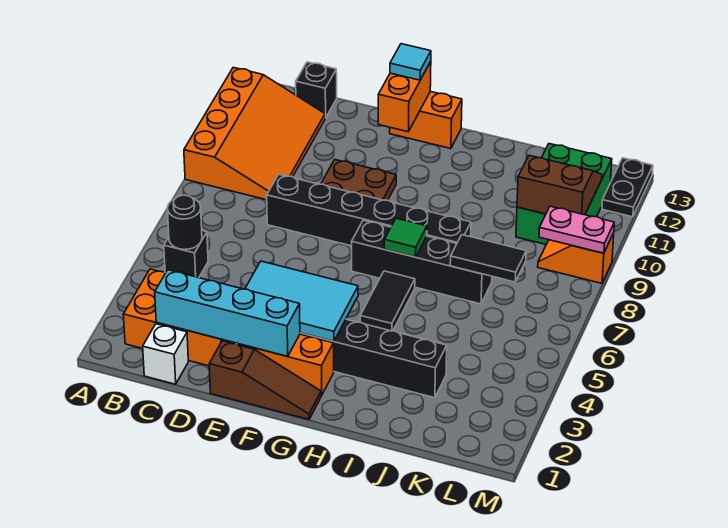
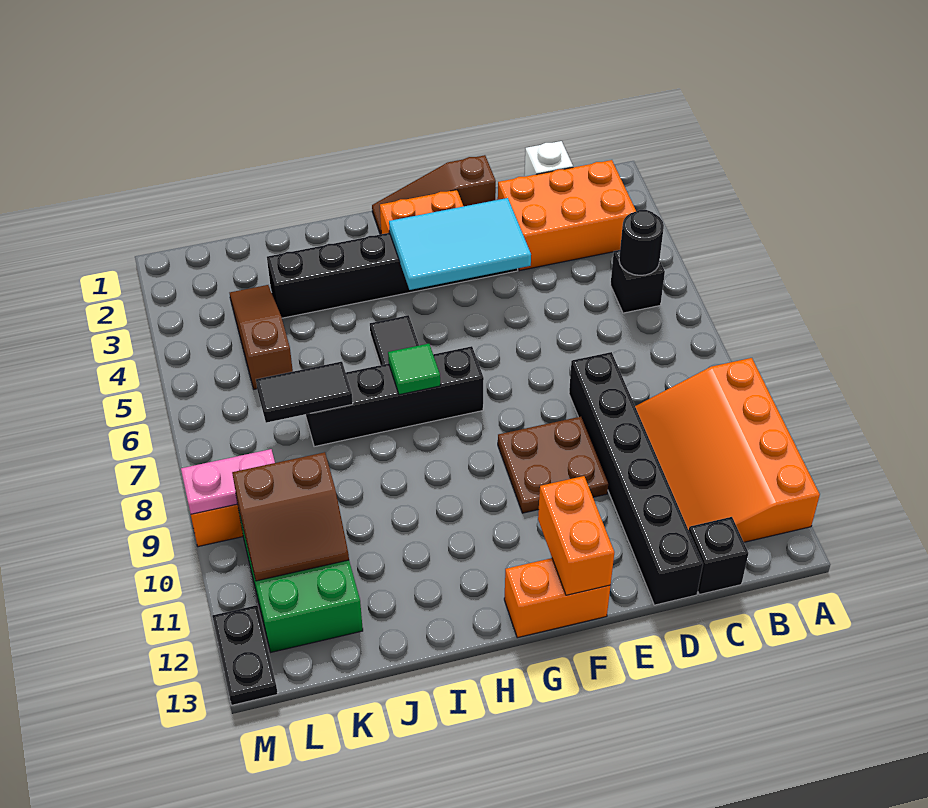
cyan 1x4 brick [155,270,300,356] -> none
black 1x6 brick [267,174,471,246] -> black 1x6 brick turned to [569,352,703,605]
cyan 1x1 tile [390,44,431,80] -> none
none -> brown 1x3 slope [230,285,293,389]

